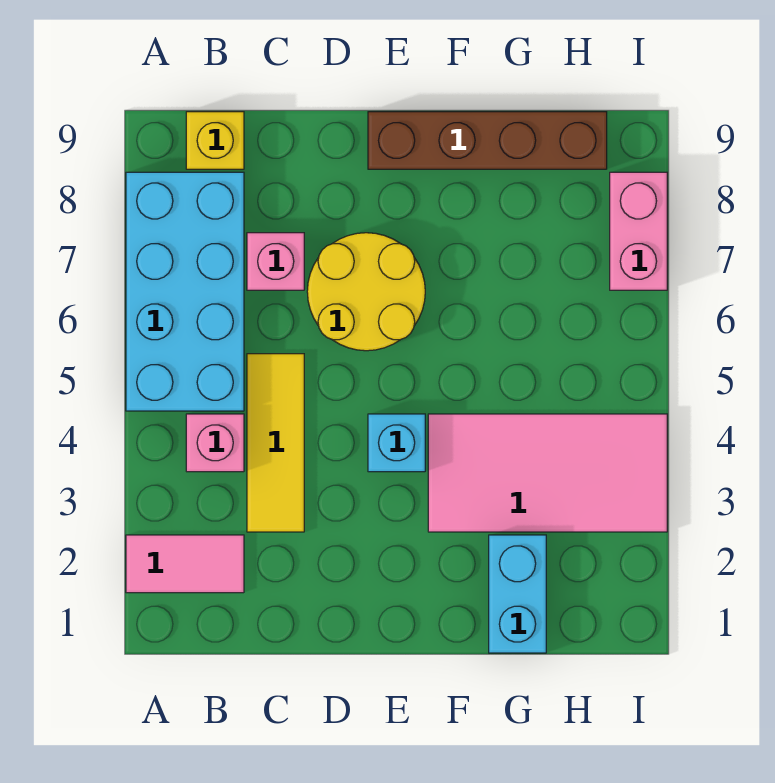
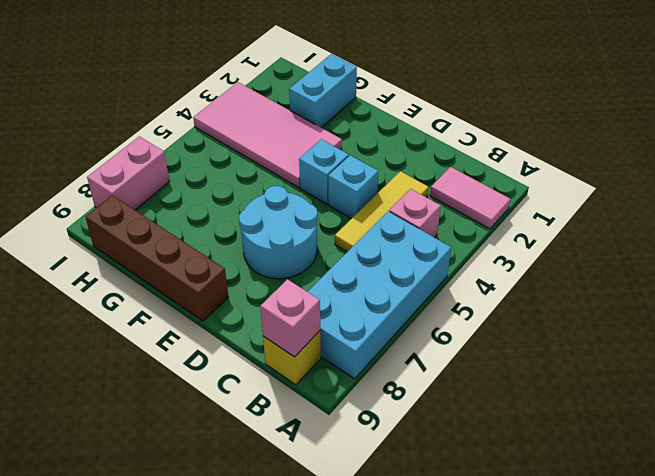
pink 1x1 brick [247,233,304,290] -> pink 1x1 brick moved to [260,279,320,357]
none -> cyan 1x1 brick [328,155,378,219]
yellow 2x2 round brick [307,233,425,351] -> cyan 2x2 round brick [239,186,318,279]

